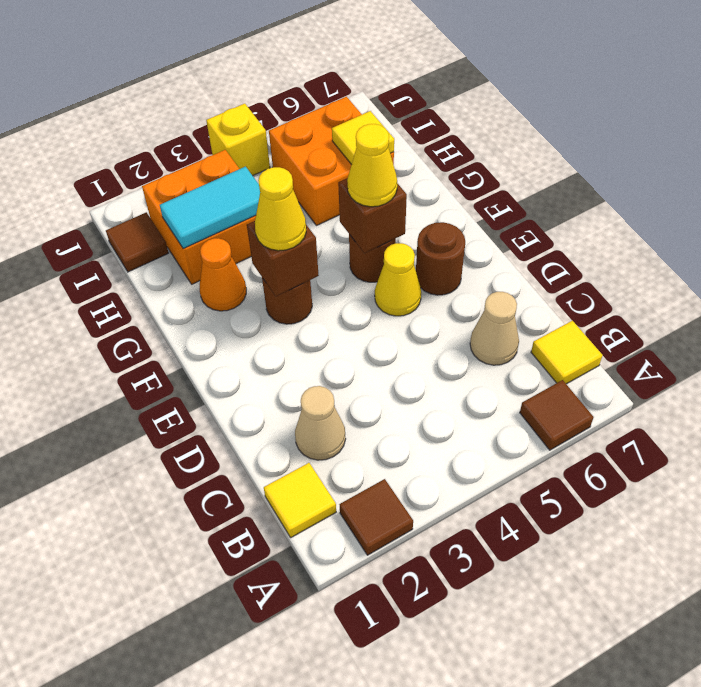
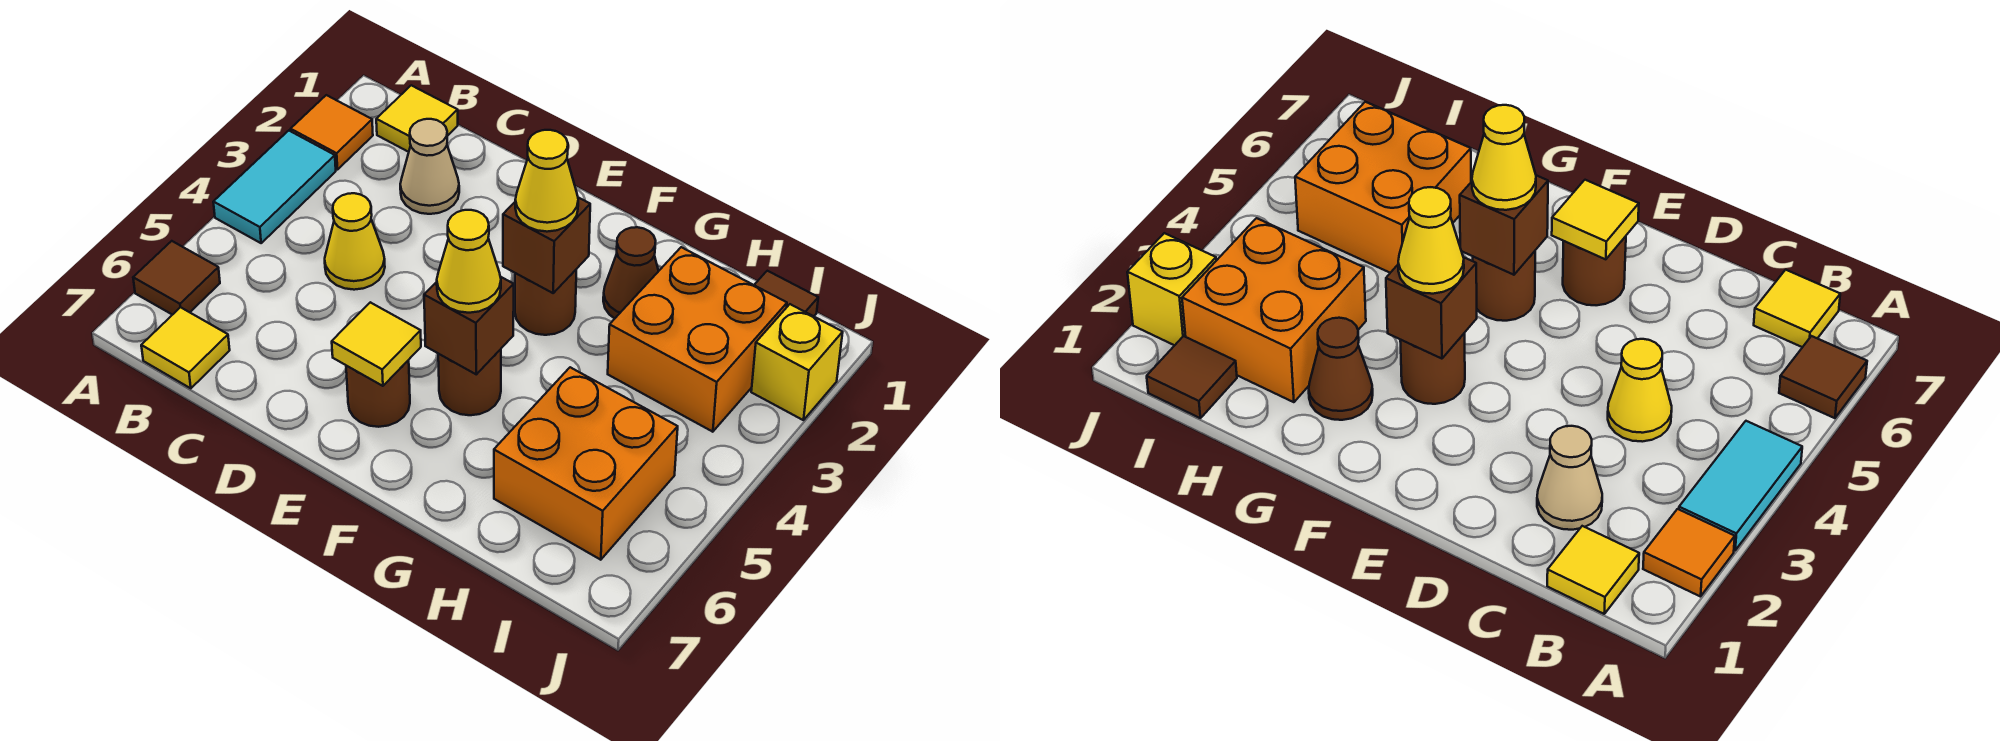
brown 1x1 tile [340,479,413,555] -> orange 1x1 tile [291,95,373,170]
tan 1x1 cone [470,292,519,365] -> none
yellow 1x1 cone [375,243,421,316] -> yellow 1x1 cone moved to [325,193,385,290]
orange 1x1 cone [200,238,246,311] -> brown 1x1 cone [603,227,658,318]
cyan 1x2 tile [160,167,260,249] -> cyan 1x2 tile moved to [213,131,336,243]
yellow 1x1 tile [332,111,394,165] -> yellow 1x1 tile moved to [332,302,421,386]
yellow 1x1 brick [206,104,270,176] -> yellow 1x1 brick moved to [751,304,843,420]

